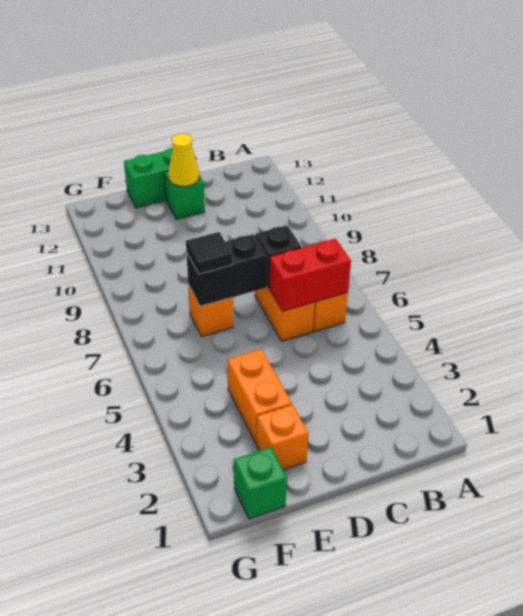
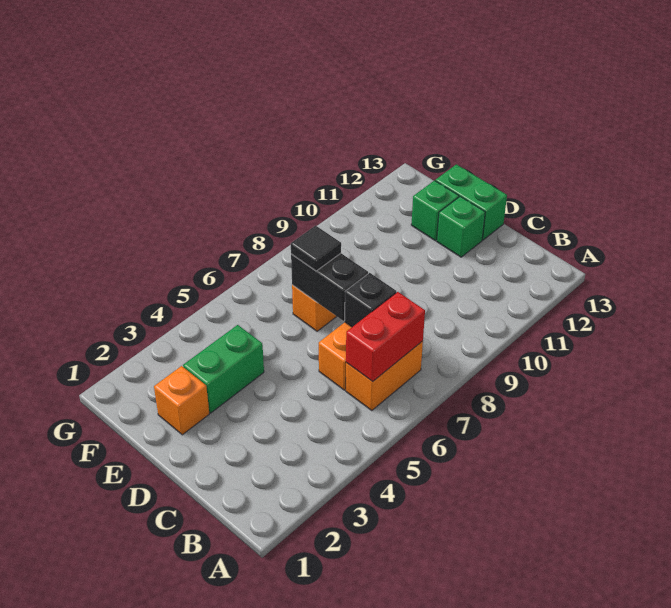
red 1x2 brick [269,239,351,311] -> red 1x2 brick turned to [346,292,425,381]
yellow 1x1 cone [168,134,199,186] -> none
orange 1x2 brick [227,349,292,444] -> green 1x2 brick [183,325,264,413]
green 1x1 brick [234,447,287,519] -> green 1x1 brick moved to [411,181,459,241]

